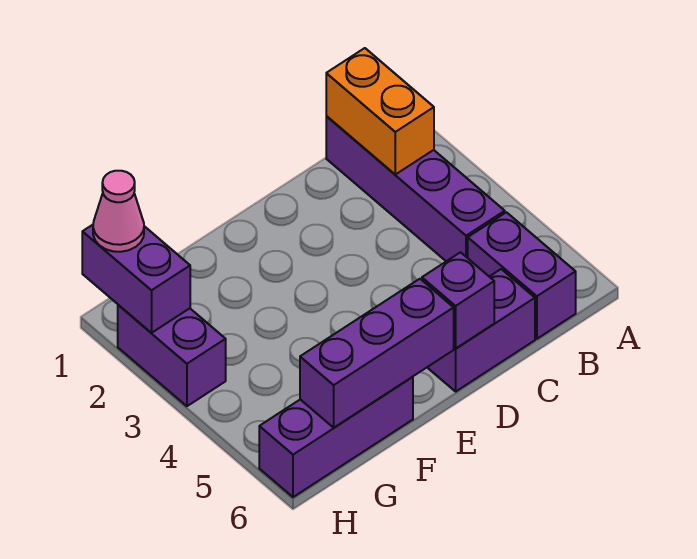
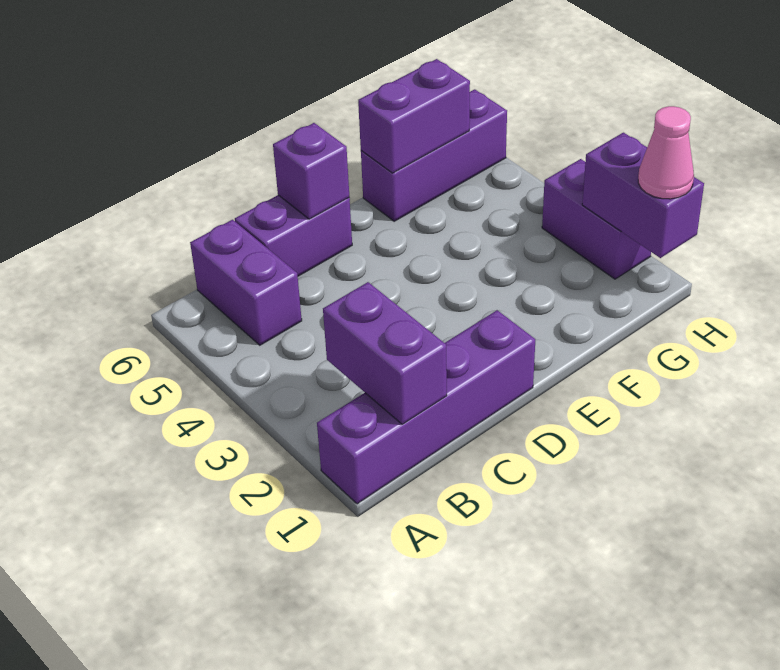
purple 1x4 brick [326,116,505,261] -> purple 1x4 brick turned to [317,310,535,504]
orange 1x2 brick [326,48,434,174] -> purple 1x2 brick [323,282,447,424]
purple 1x3 brick [300,279,454,428] -> purple 1x2 brick [358,59,470,173]

